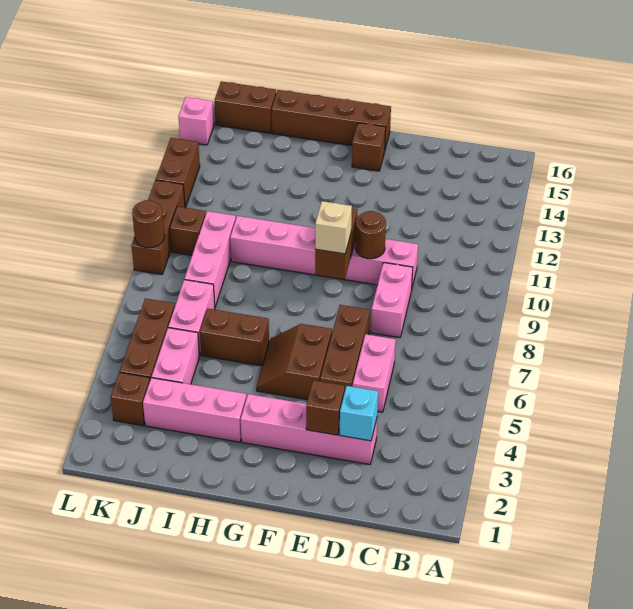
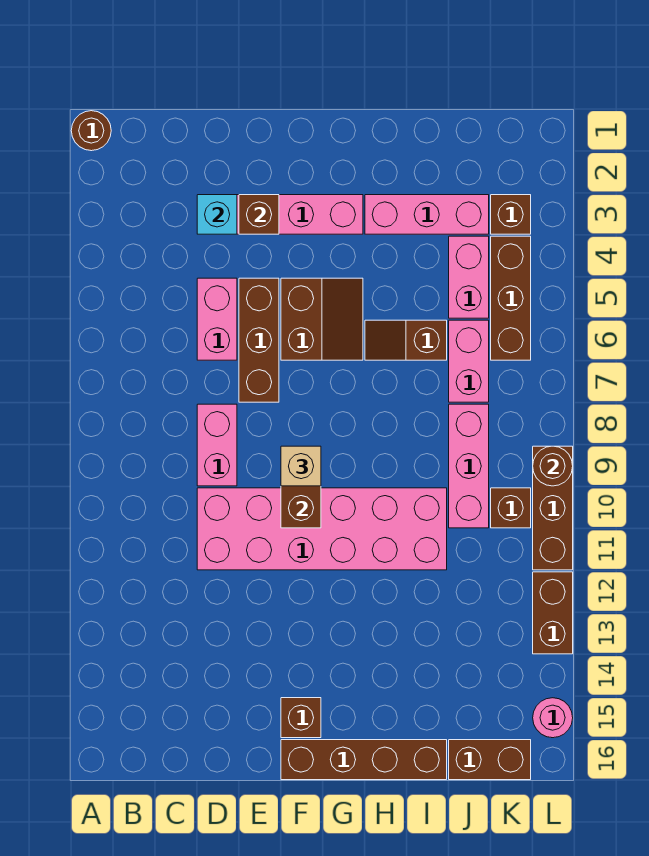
pink 1x6 brick [230,216,418,287] -> pink 2x6 brick [197,488,447,570]
brown 1x1 round brick [355,211,386,259] -> brown 1x1 round brick moved to [71,111,111,151]
brown 1x2 brick [200,309,269,366] -> brown 1x2 slope [365,320,447,360]
pink 1x1 brick [179,97,214,145] -> pink 1x1 round brick [533,698,573,738]

